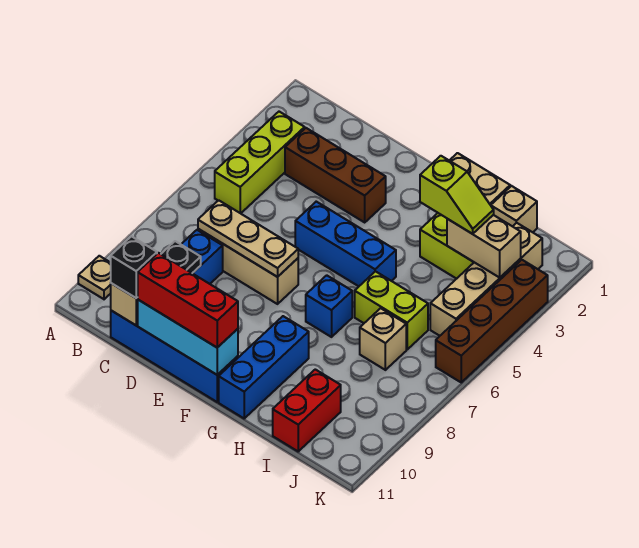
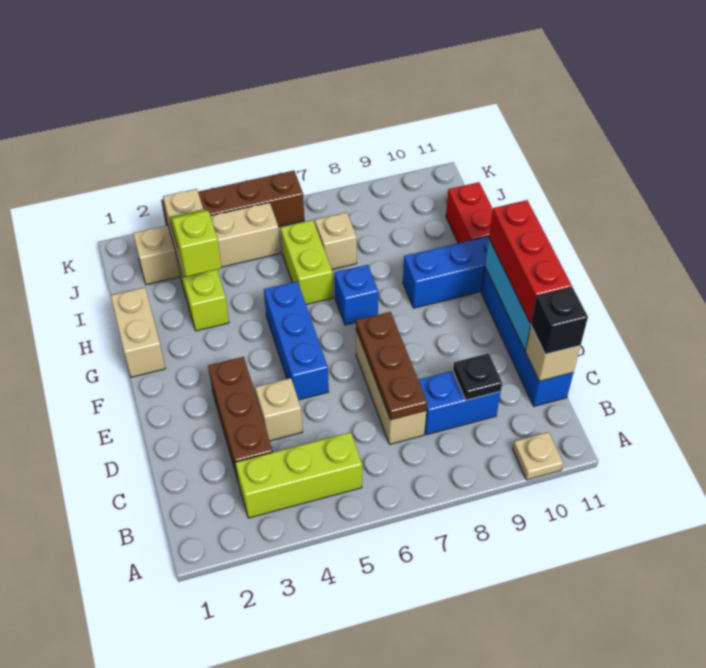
tan 1x3 plate [198,200,298,277] -> brown 1x3 plate [356,312,427,420]
tan 1x1 brick [491,186,537,232] -> tan 1x1 brick moved to [255,378,302,441]
red 1x2 brick [273,369,341,451] -> red 1x2 brick turned to [446,182,493,243]

